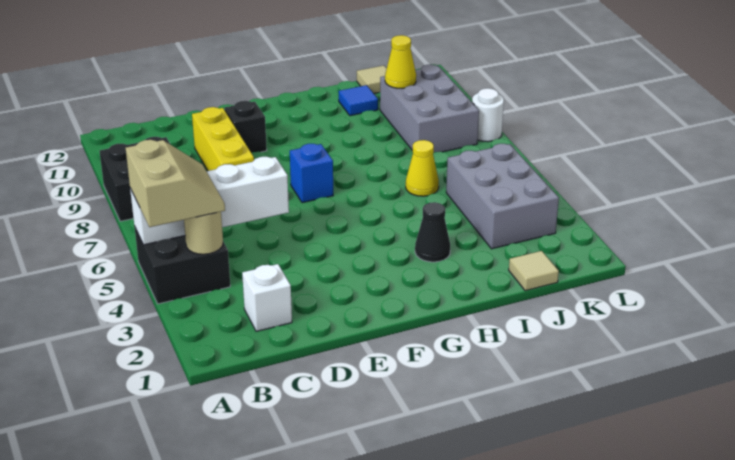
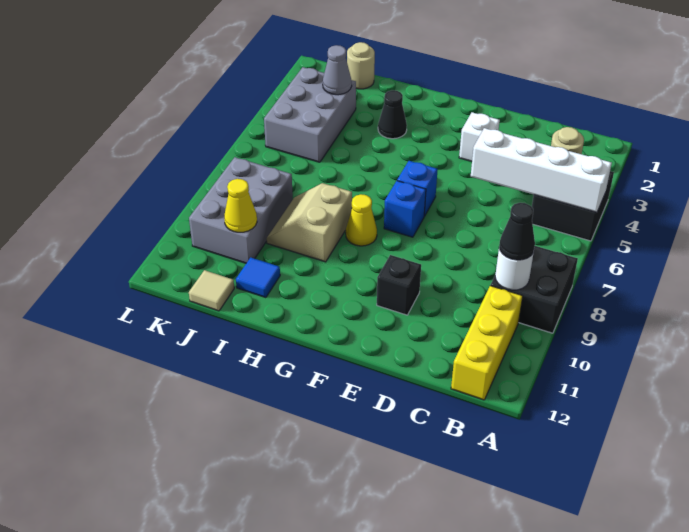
tan 2x2 slope [126,140,225,227] -> tan 2x2 slope moved to [266,183,352,262]
none -> black 1x1 cone [499,203,535,260]
white 1x1 brick [242,264,292,331] -> white 1x1 brick moved to [459,112,500,162]
yellow 1x3 brick [192,107,254,171] -> yellow 1x3 brick moved to [451,286,523,400]
none -> blue 1x1 brick [397,161,438,216]
yellow 1x1 cone [406,140,439,196] -> yellow 1x1 cone moved to [346,194,377,246]
tan 1x1 tile [509,251,559,291] -> tan 1x1 round brick [347,42,375,89]
none -> grey 1x1 cone [323,45,352,95]
white 1x1 round brick [472,88,504,142] -> white 1x1 round brick moved to [495,248,533,290]

